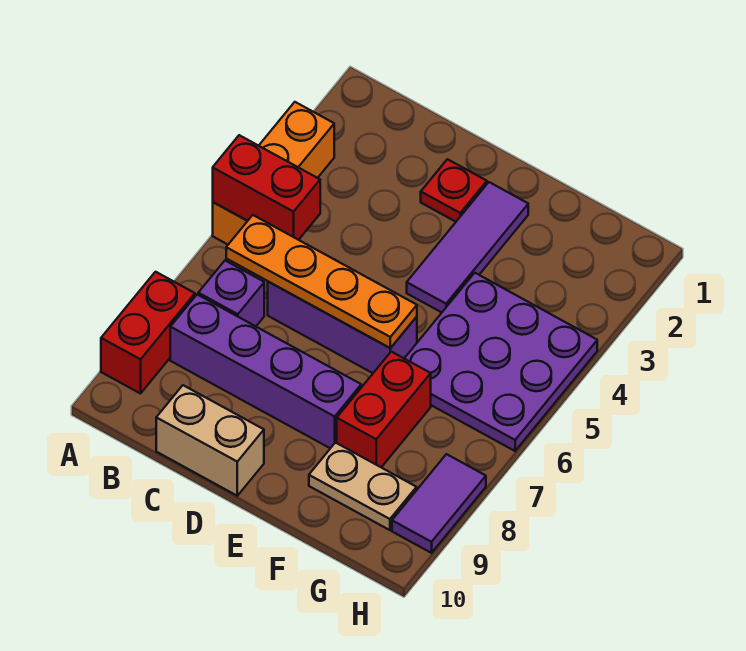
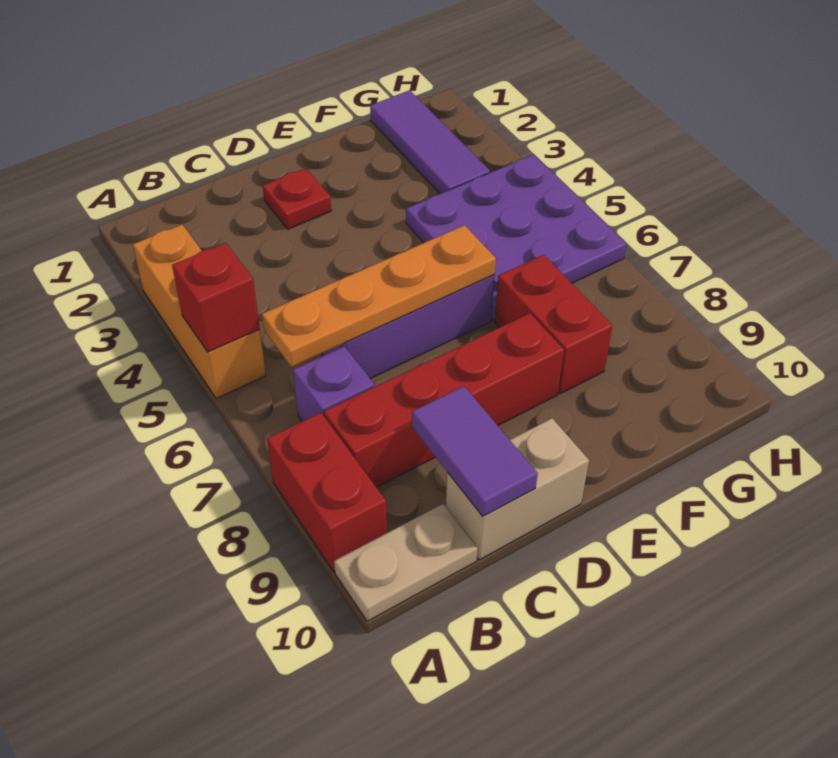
red 1x2 brick [213,135,320,240] -> red 1x1 brick [172,243,260,352]
purple 1x4 brick [170,295,361,448] -> red 1x4 brick [324,313,564,487]
purple 1x3 tile [407,182,528,312] -> purple 1x3 tile moved to [370,90,490,194]
tan 1x2 plate [309,443,417,530] -> tan 1x2 plate moved to [334,504,478,621]
purple 1x2 tile [392,454,486,553] -> purple 1x2 tile moved to [412,386,538,516]

